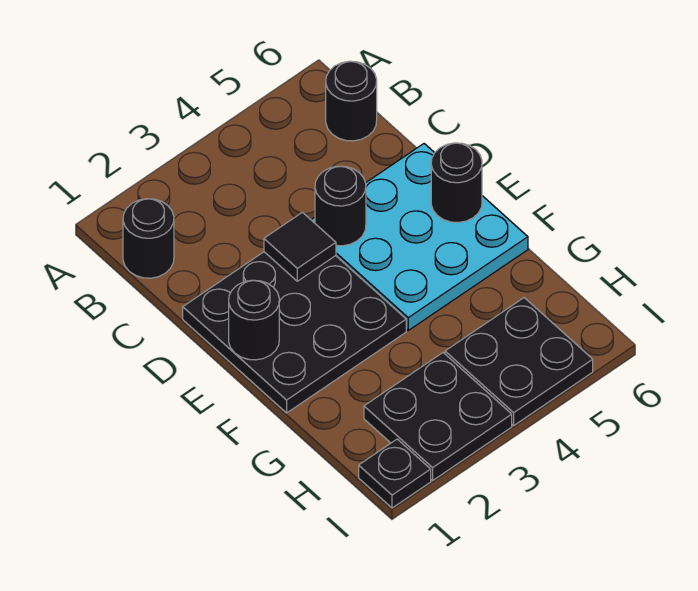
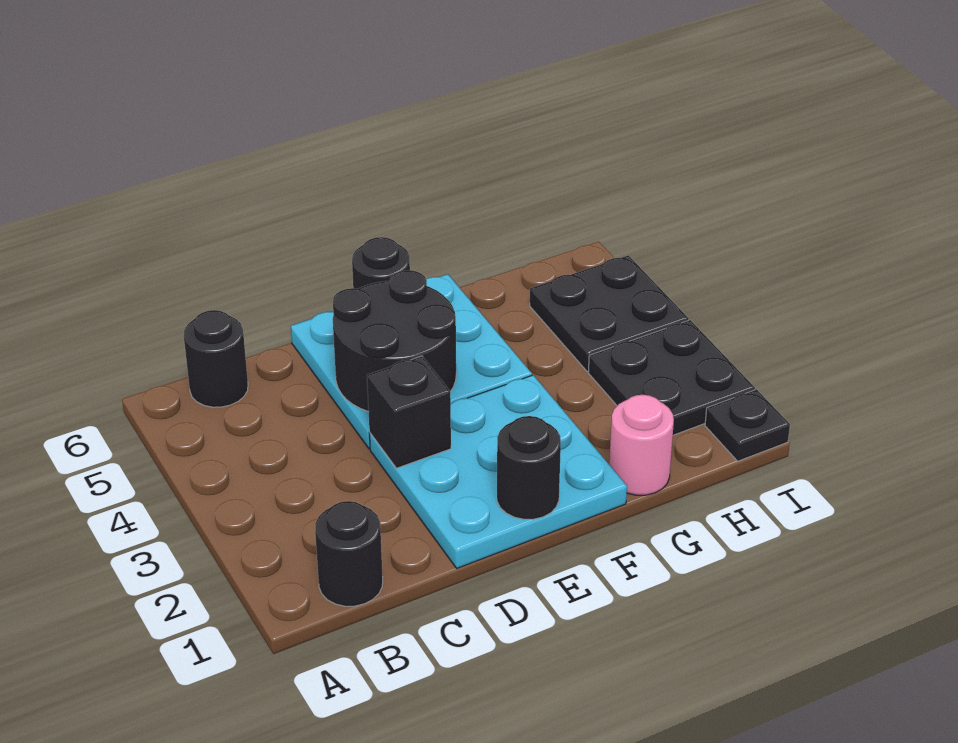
black 3x3 plate [183,252,406,413] -> cyan 3x3 plate [370,375,627,568]
black 1x1 tile [264,212,336,281] -> black 1x1 brick [367,356,451,468]
black 1x1 round brick [315,166,366,246] -> black 2x2 round brick [333,270,456,412]
none -> pink 1x1 round brick [609,395,674,495]

